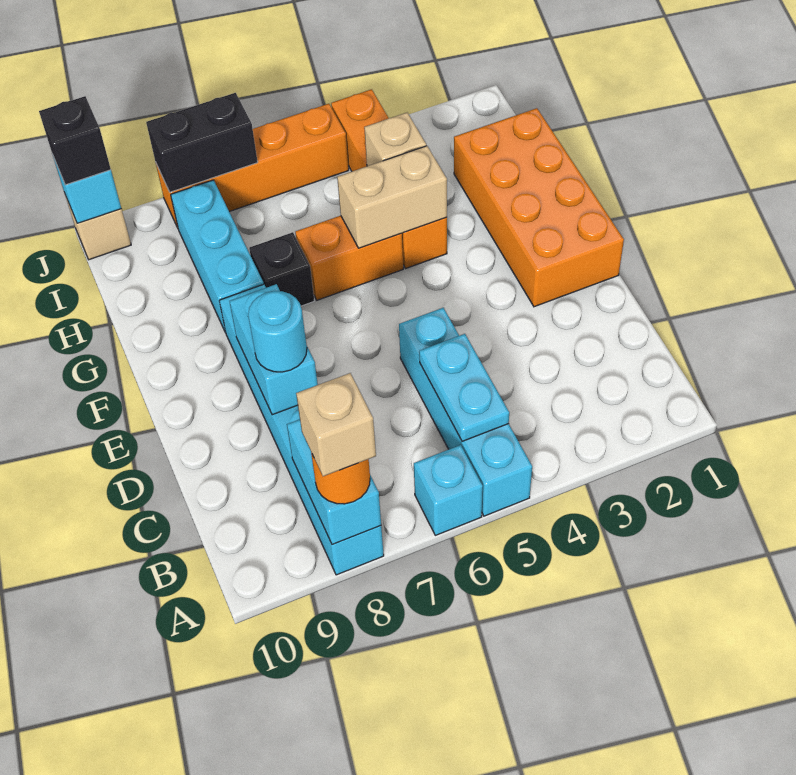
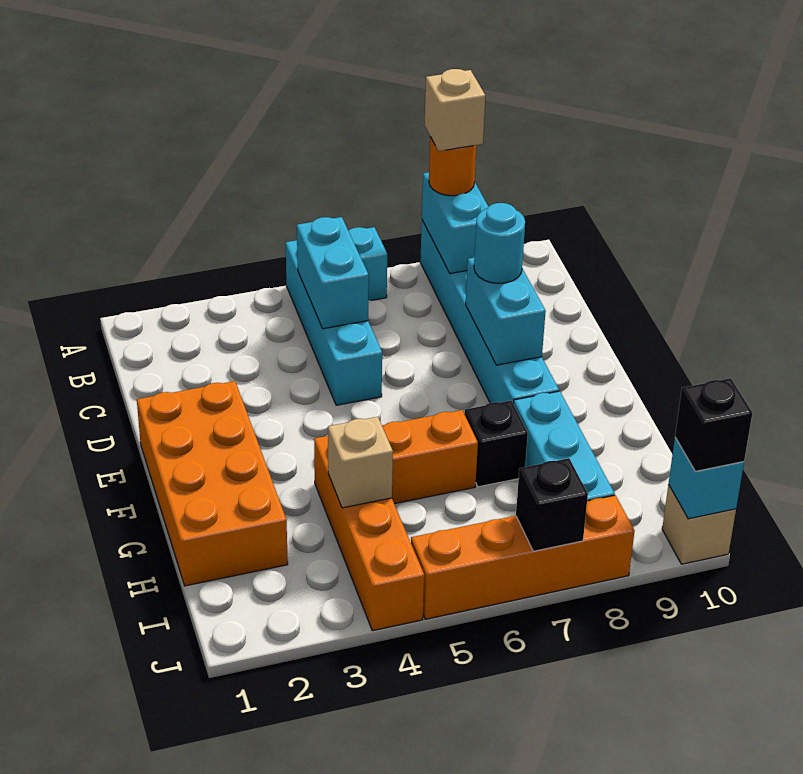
cyan 1x2 plate [419,334,509,441] -> cyan 1x2 brick [297,217,369,329]
tan 1x2 brick [337,146,447,248] -> none
black 1x2 brick [146,93,258,192] -> black 1x1 brick [516,458,588,551]

